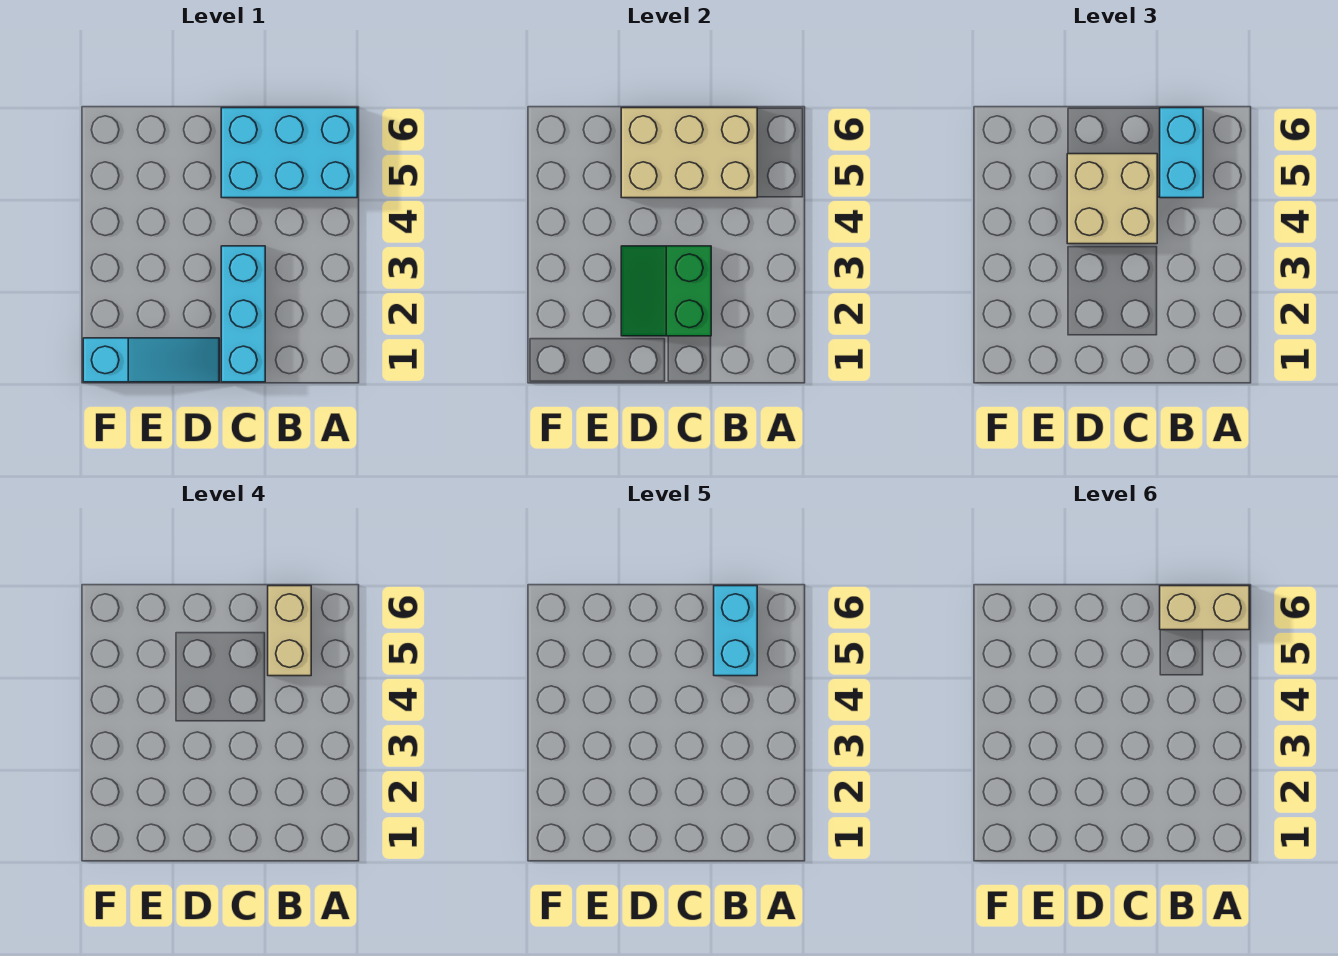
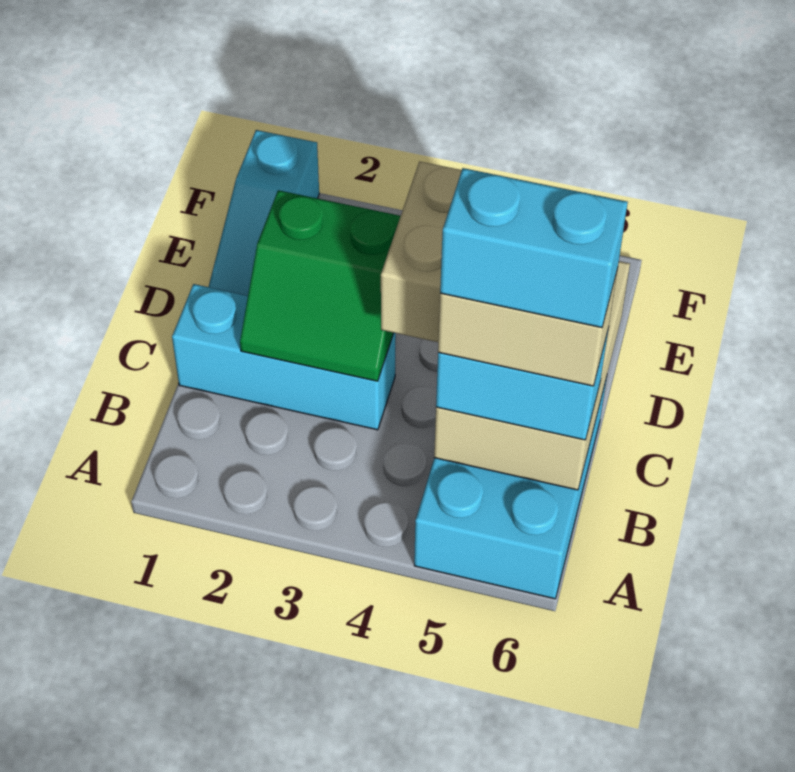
tan 1x2 brick [1160,586,1249,630] -> none
green 2x2 slope [621,246,711,336] -> green 2x2 slope turned to [240,190,400,381]

